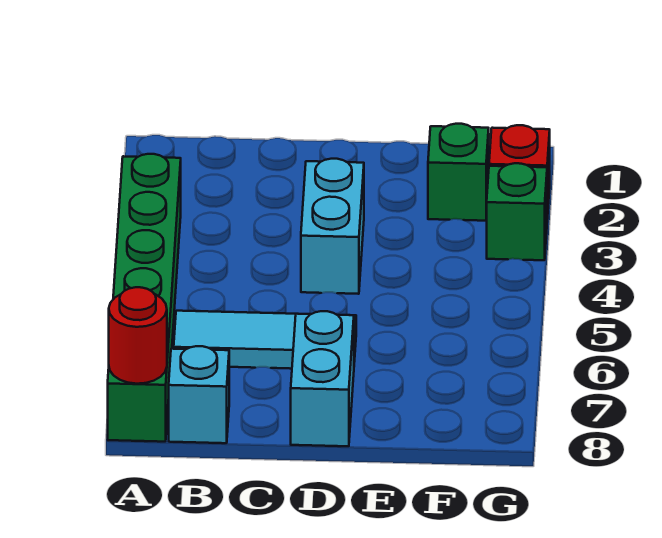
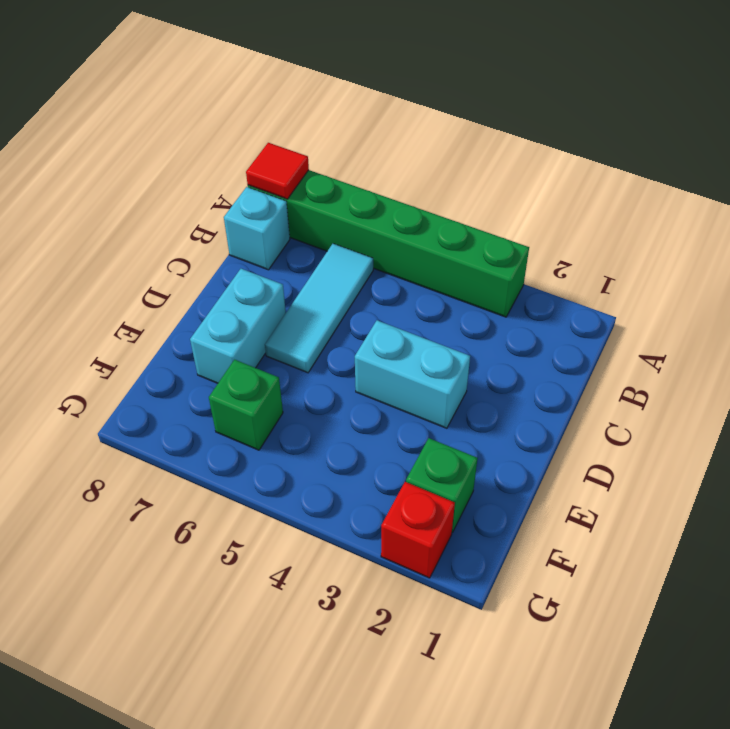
red 1x1 round brick [109,287,167,384] -> red 1x1 tile [246,143,309,199]
cyan 1x2 brick [291,311,354,446] -> cyan 1x2 brick turned to [190,269,286,383]
green 1x1 brick [486,163,547,260] -> green 1x1 brick moved to [209,360,283,450]

